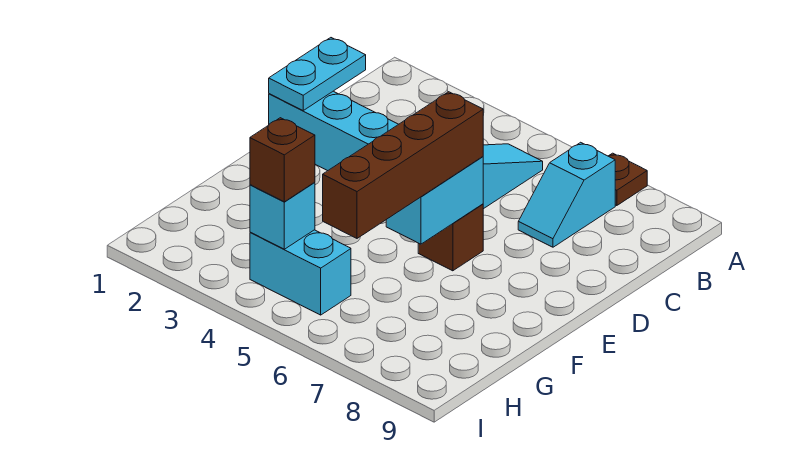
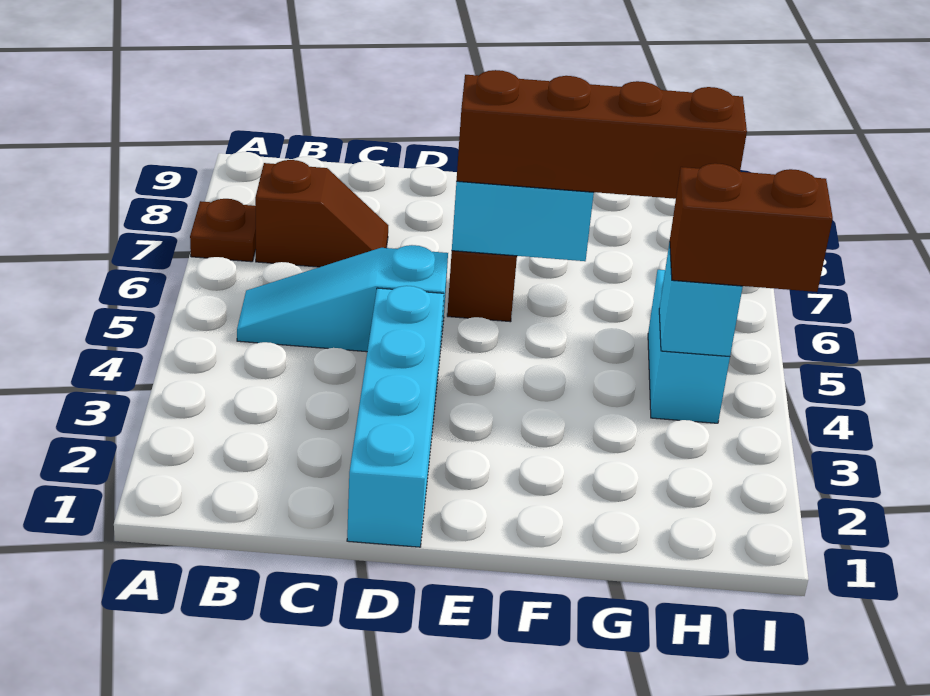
cyan 1x2 slope [518,142,615,247] -> brown 1x2 slope [255,160,388,267]
cyan 1x2 plate [269,38,366,110] -> none
brown 1x1 brick [250,118,315,202] -> brown 1x2 brick [670,163,833,292]

